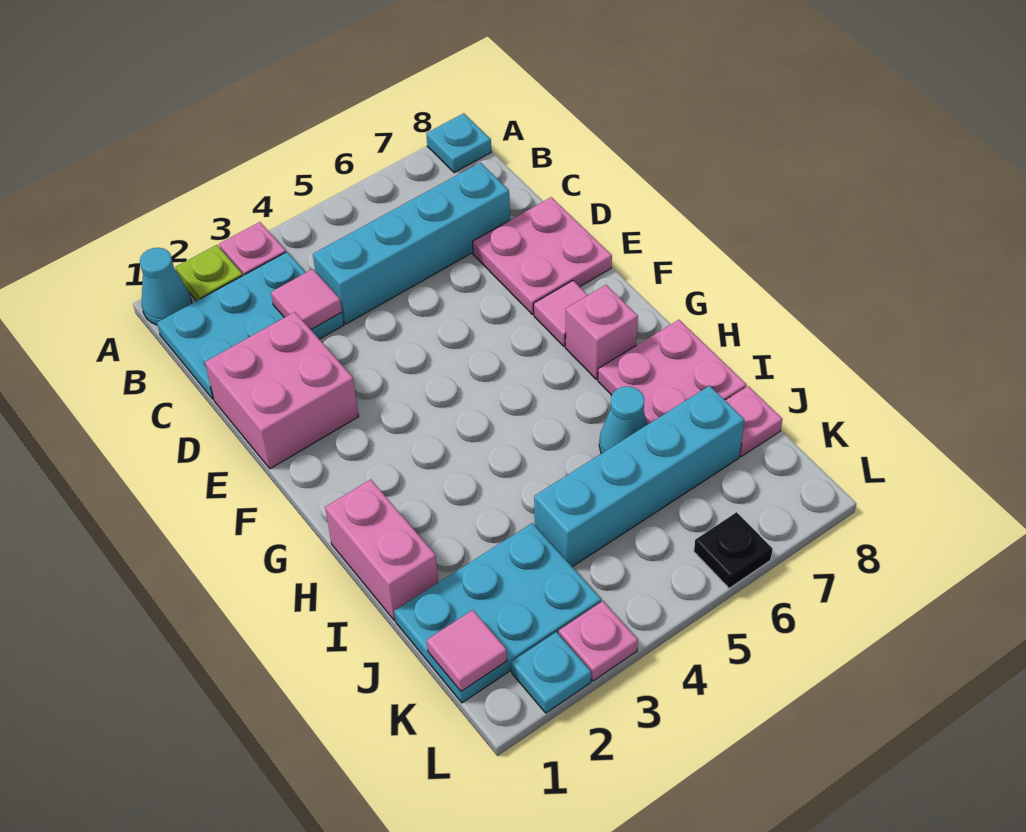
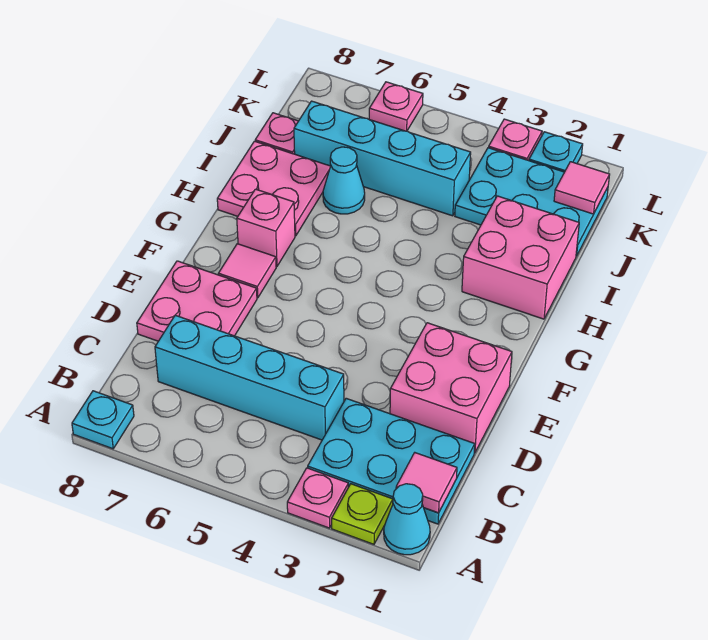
pink 1x1 tile [271,269,342,329] -> pink 1x1 tile moved to [396,453,457,513]
pink 1x2 brick [325,480,438,620] -> pink 2x2 brick [462,196,579,319]
black 1x1 plate [694,512,772,588] -> pink 1x1 plate [369,82,423,131]

